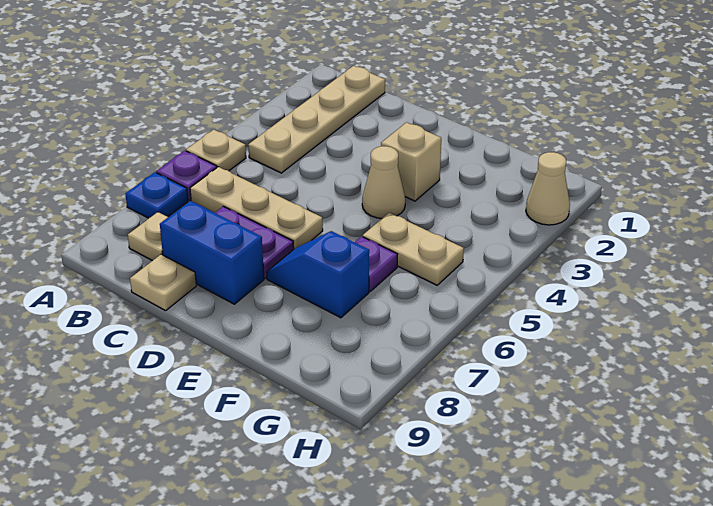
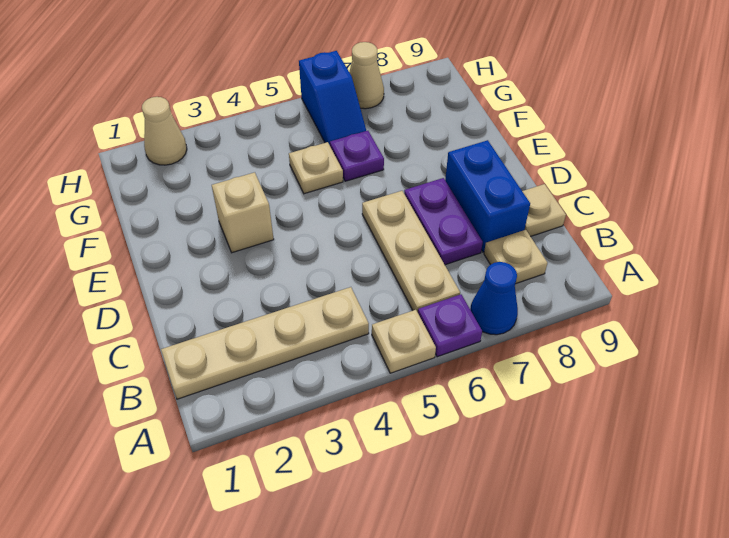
blue 1x1 plate [126,172,188,218] -> blue 1x1 cone [470,262,518,335]
tan 1x1 cone [362,146,405,218] -> tan 1x1 cone moved to [349,42,384,109]
blue 1x2 slope [267,231,369,318] -> blue 1x2 slope moved to [299,51,366,145]
tan 1x2 plate [363,213,464,285] -> tan 1x1 plate [289,142,343,194]

